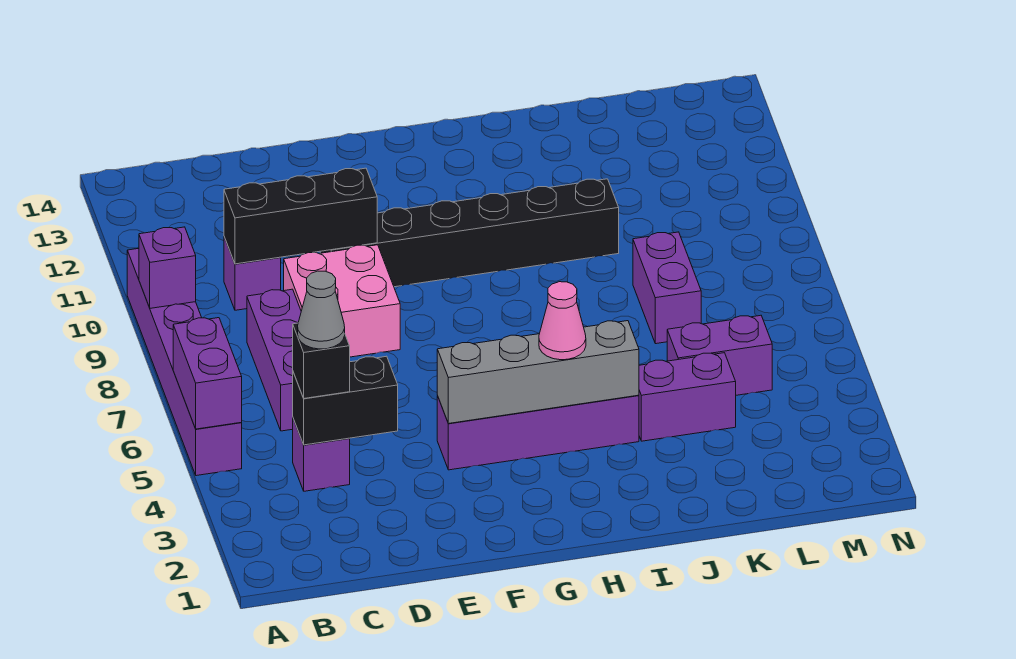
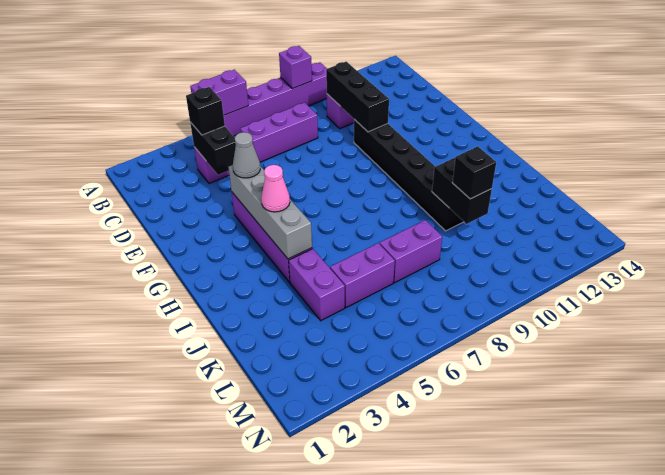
grey 1x1 cone [298,271,345,349] -> grey 1x1 cone moved to [233,132,260,178]
pink 2x2 brick [284,245,400,357] -> none
none -> black 1x2 brick [432,157,492,224]
purple 1x2 brick [667,315,772,395] -> purple 1x2 brick turned to [330,243,395,308]
none -> black 1x1 brick [452,147,496,199]

